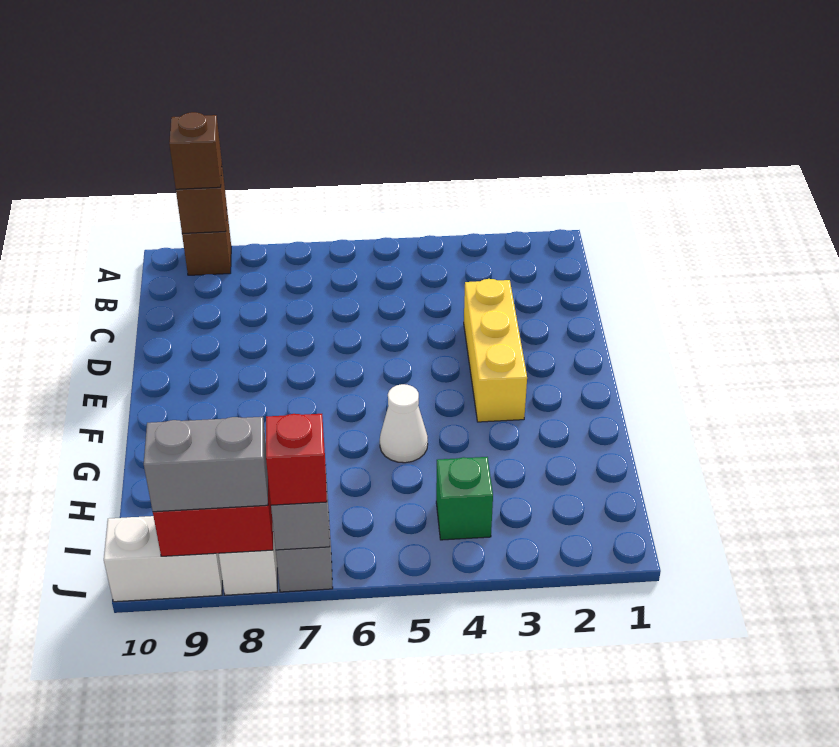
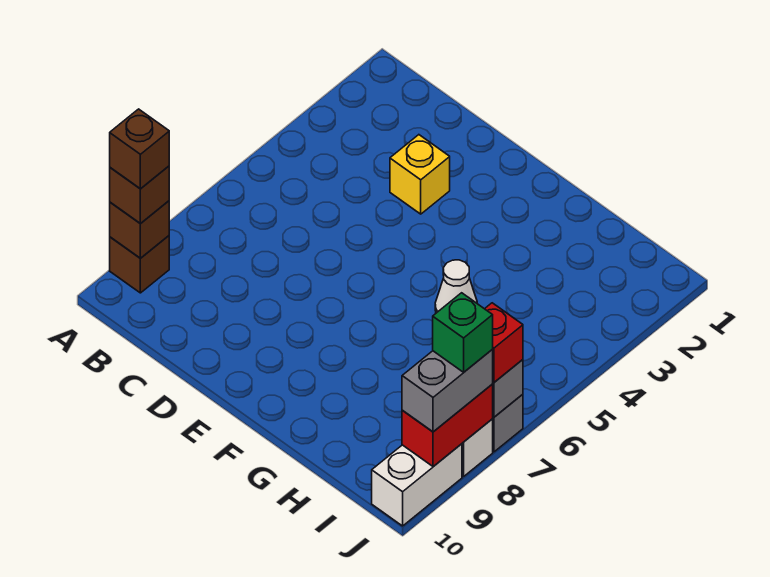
none -> brown 1x1 brick [110,109,169,189]
yellow 1x3 brick [464,279,527,422] -> yellow 1x1 brick [390,135,450,214]
green 1x1 brick [436,457,493,540] -> green 1x1 brick moved to [433,293,493,372]

